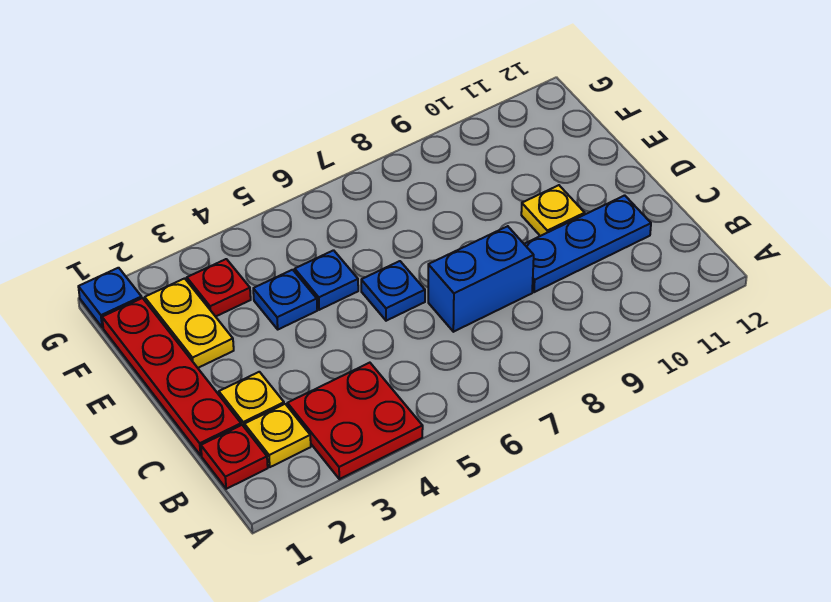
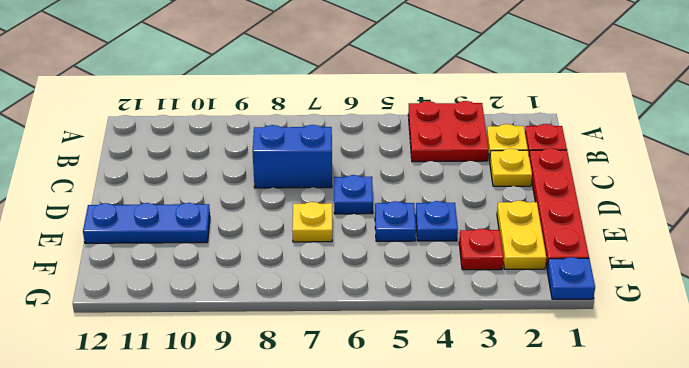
blue 1x3 plate [524,195,651,292] -> blue 1x3 plate moved to [83,203,210,243]
yellow 1x1 plate [521,185,585,236] -> yellow 1x1 plate moved to [292,202,332,242]

